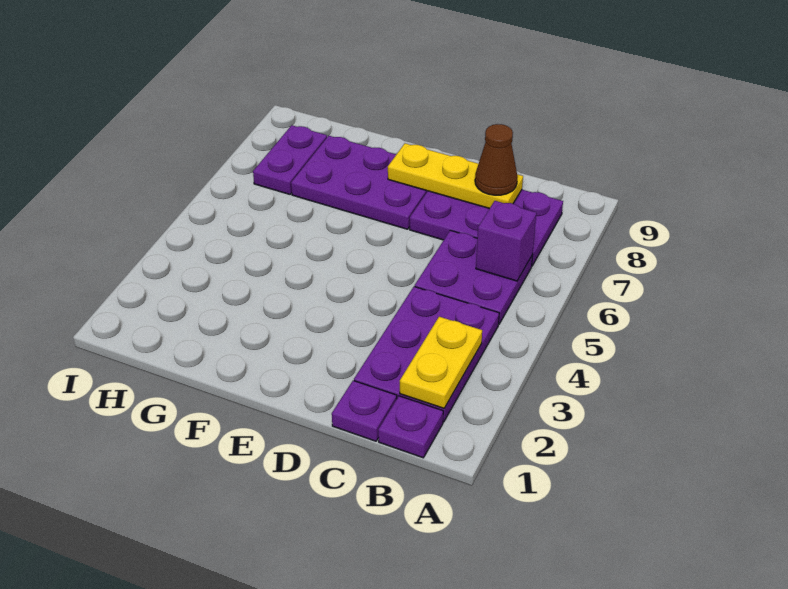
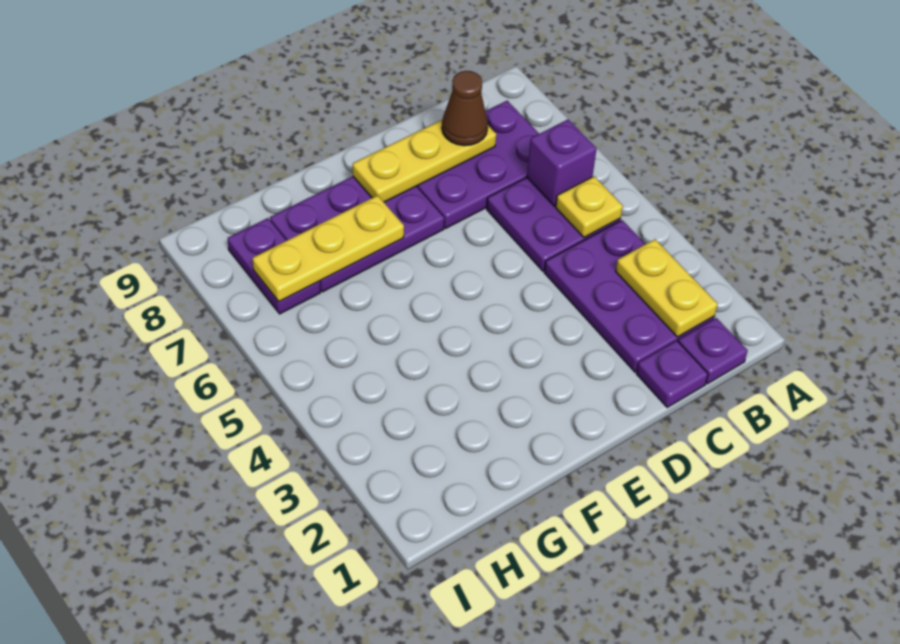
none -> yellow 1x1 plate [556,176,623,238]
none -> yellow 1x3 plate [253,195,404,301]

